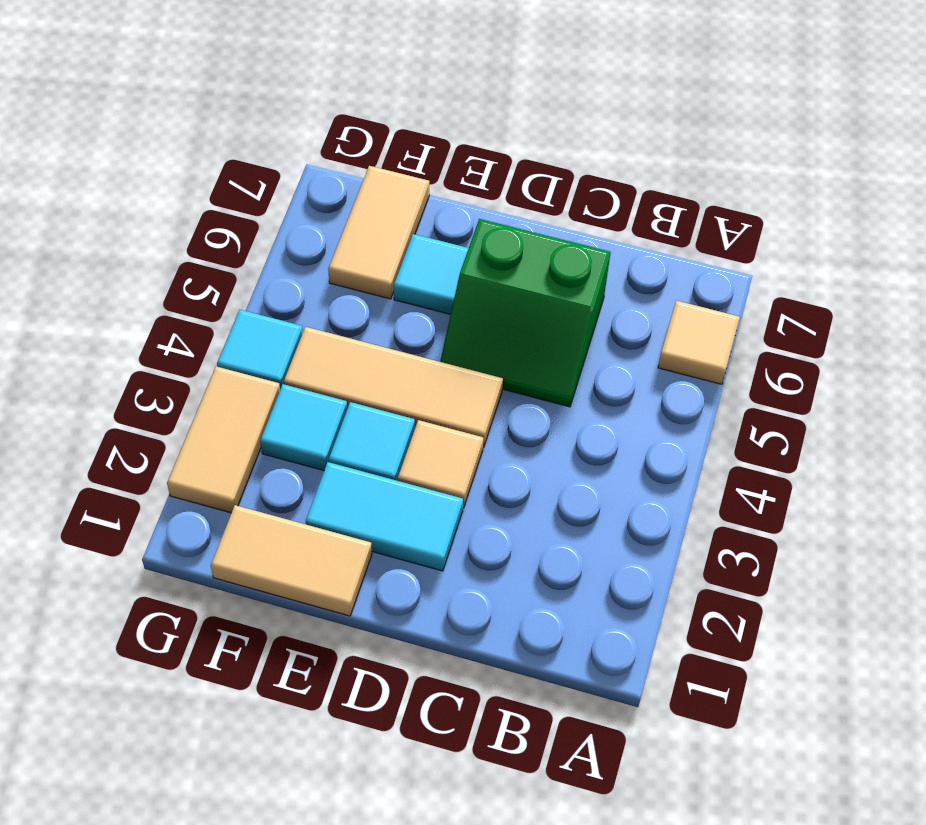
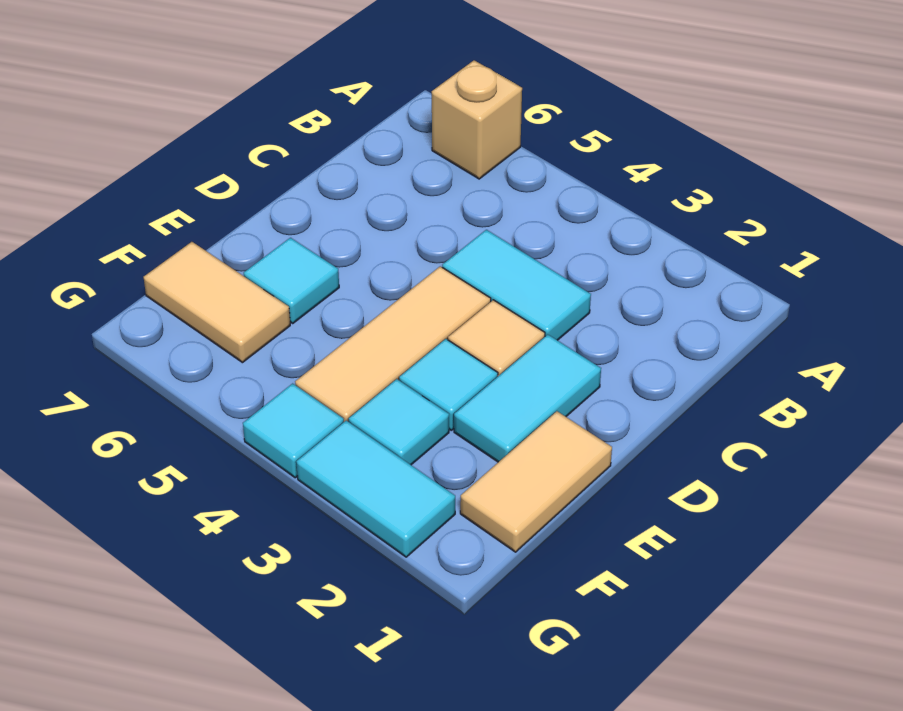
tan 1x1 tile [658,301,740,384] -> tan 1x1 brick [432,60,522,179]
none -> cyan 1x2 tile [442,230,591,340]
green 2x2 slope [440,219,611,407] -> none
tan 1x2 tile [167,366,280,513] -> cyan 1x2 tile [296,420,455,557]

